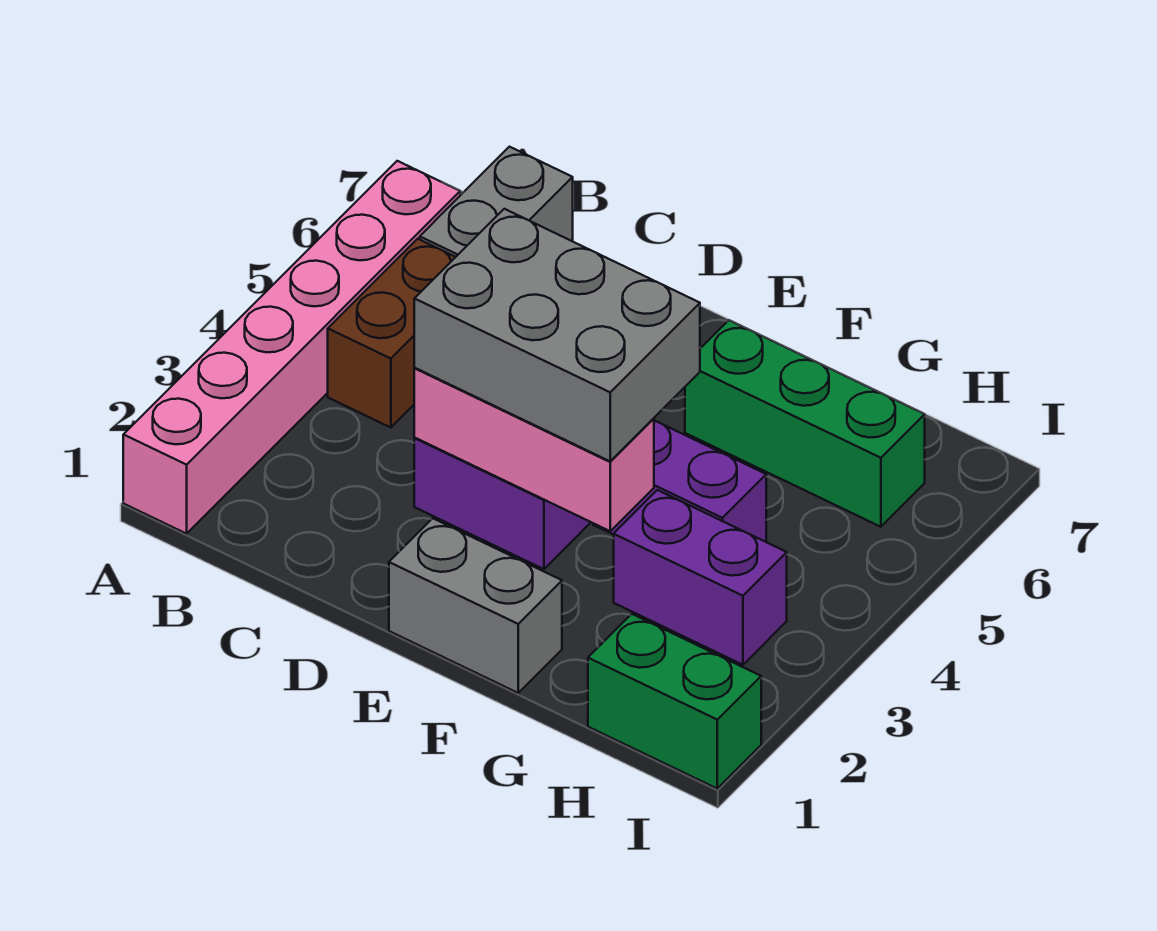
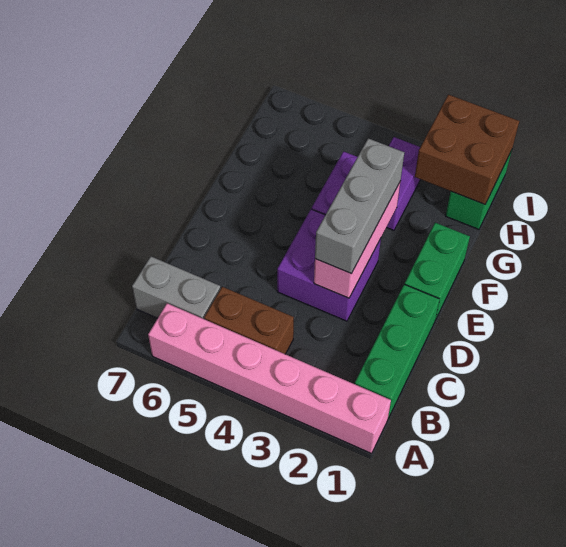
grey 2x3 brick [414,209,700,461] -> grey 1x3 brick [315,138,404,273]
grey 1x2 brick [389,518,562,693] -> green 1x2 brick [405,223,470,320]
green 1x3 brick [685,320,925,527] -> green 1x3 brick moved to [355,284,440,418]
none -> brown 2x2 brick [415,94,519,204]

